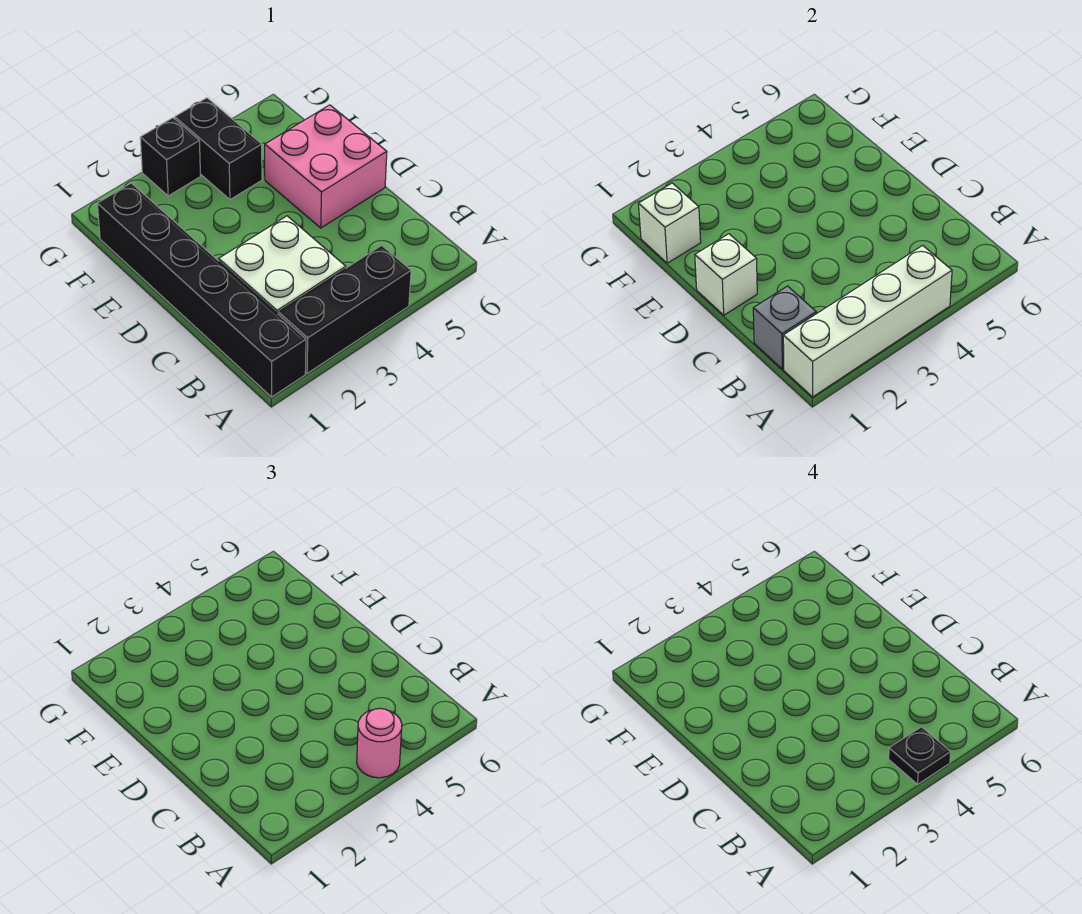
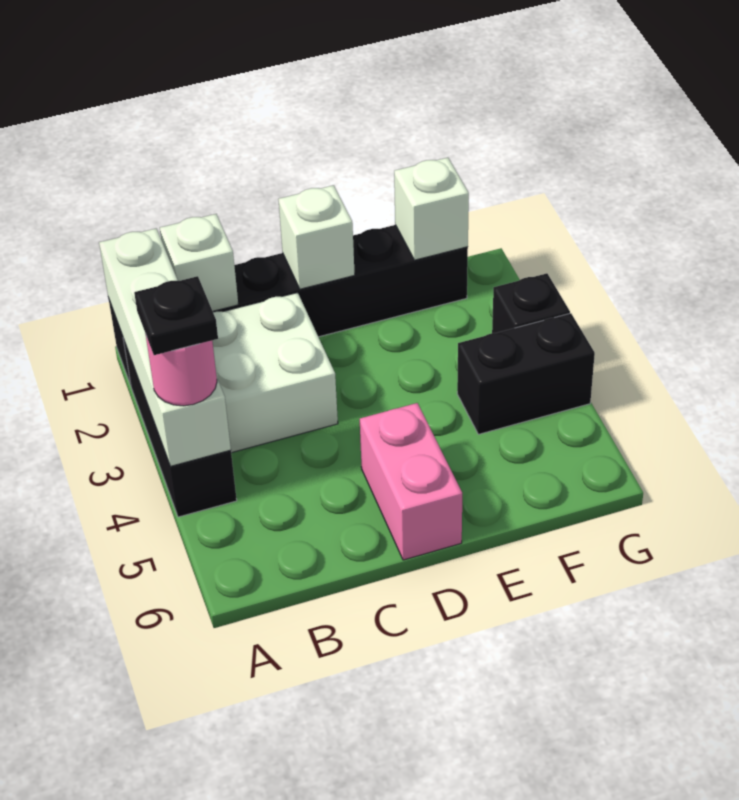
grey 1x1 brick [753,286,816,369] -> white 1x1 brick [160,214,238,311]
pink 2x2 brick [265,105,387,228] -> pink 1x2 brick [360,403,462,560]

